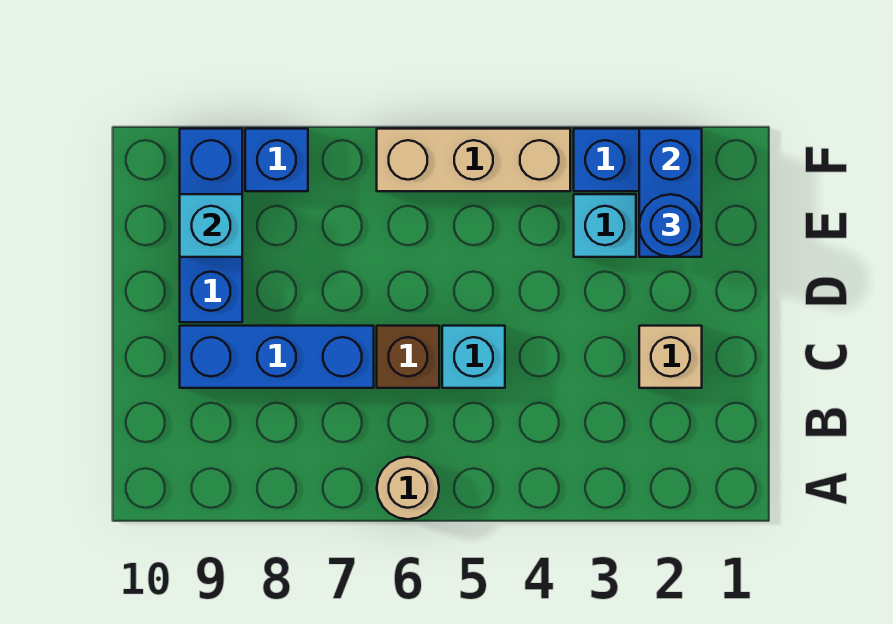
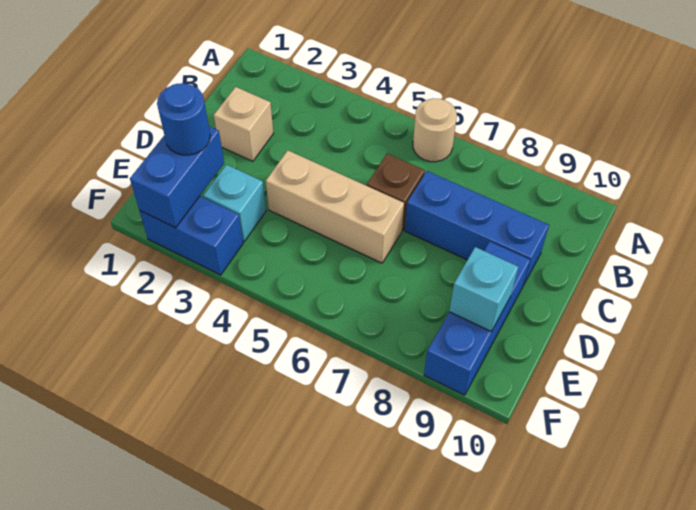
cyan 1x1 brick [442,326,505,388] -> none
tan 1x3 brick [377,129,570,191] -> tan 1x3 brick moved to [266,150,404,263]
blue 1x1 brick [245,129,308,191] -> none

